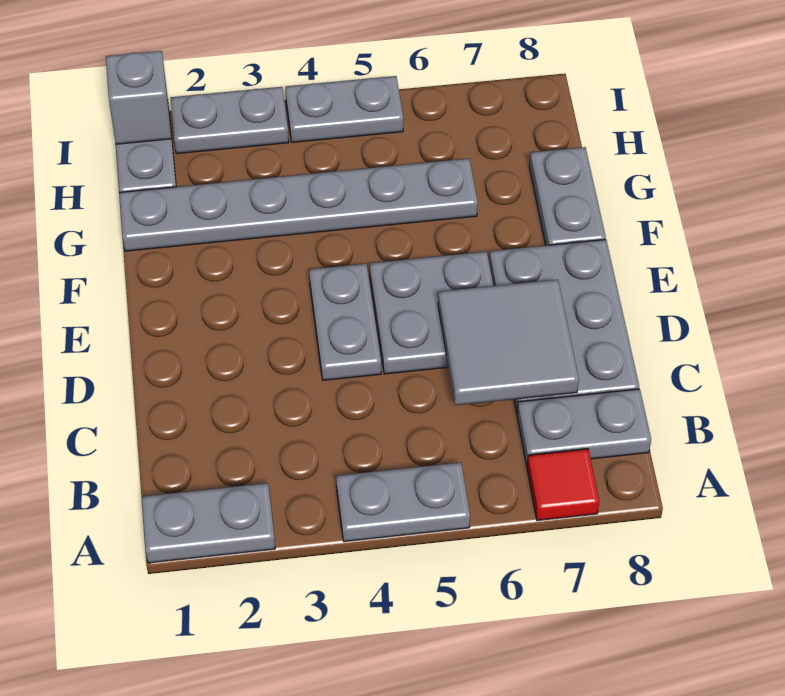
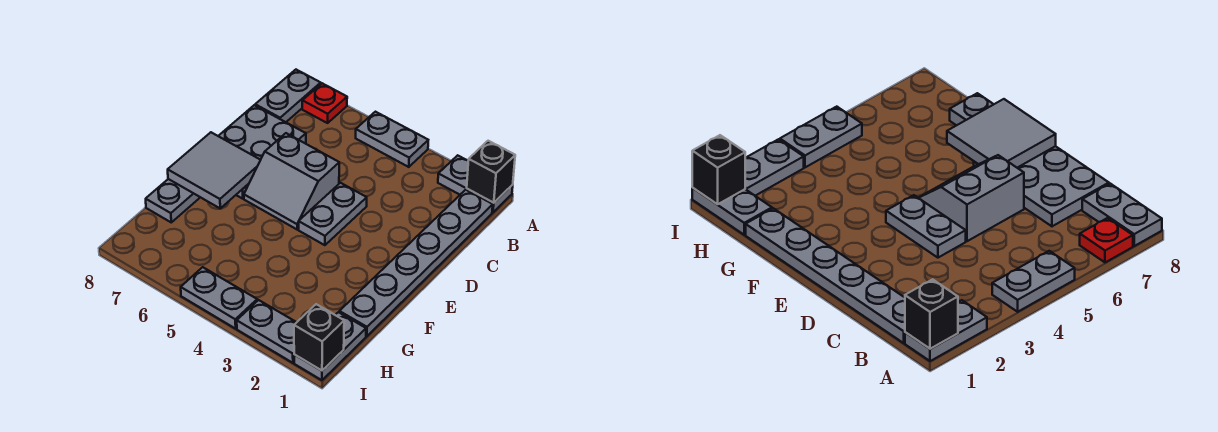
none -> black 1x1 brick [467,141,515,203]
red 1x1 tile [527,449,599,521] -> red 1x1 plate [302,83,347,123]
grey 1x2 plate [517,389,651,465] -> grey 1x2 plate turned to [255,70,321,122]
grey 2x2 tile [438,279,579,405] -> grey 2x2 tile moved to [168,132,260,209]
grey 2x2 plate [370,252,493,374] -> grey 2x2 slope [244,133,339,229]
grey 1x6 plate [119,158,478,251] -> grey 1x6 plate turned to [339,190,493,336]
grey 1x1 brick [106,51,171,144] -> black 1x1 brick [294,304,344,371]

